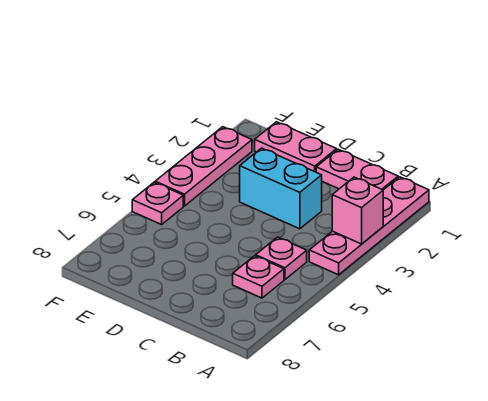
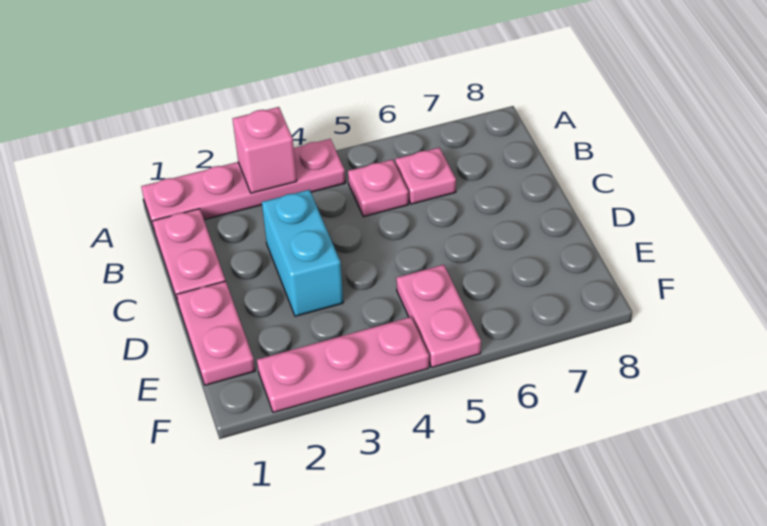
pink 1x1 plate [132,182,183,225] -> pink 1x2 plate [396,265,481,367]

